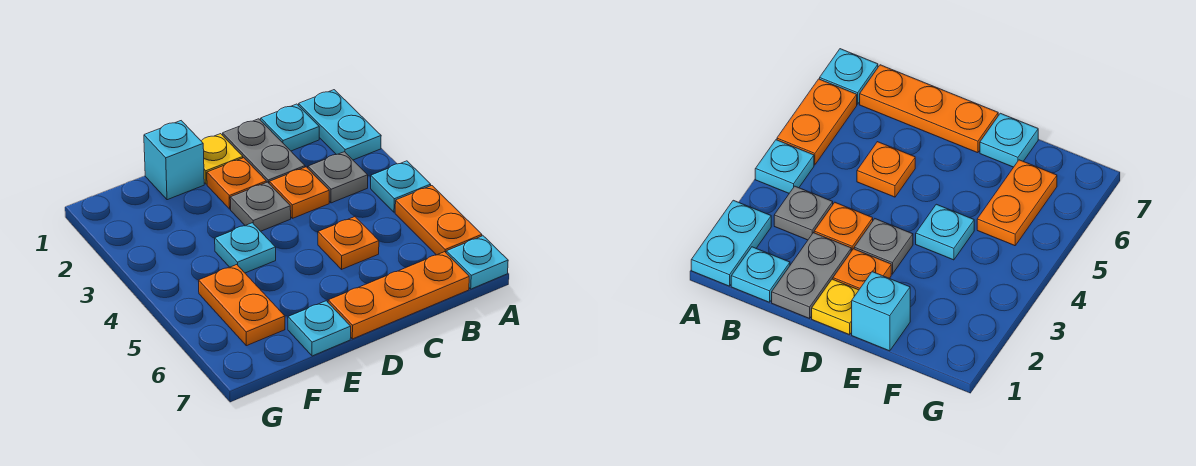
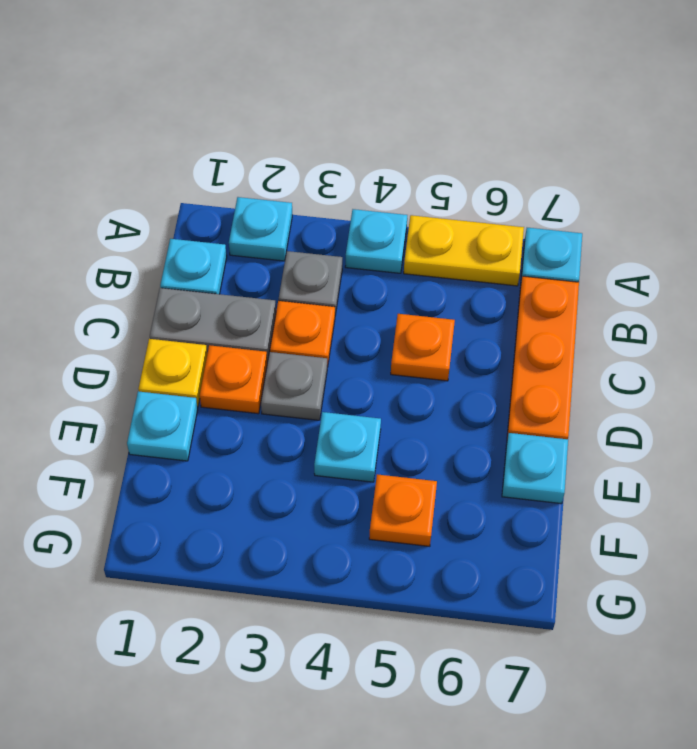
cyan 1x2 plate [299,90,381,160] -> cyan 1x1 plate [229,197,292,261]
orange 1x2 plate [395,186,482,255] -> yellow 1x2 plate [404,215,524,286]
cyan 1x1 brick [144,121,204,200] -> cyan 1x1 plate [127,391,198,461]
orange 1x2 plate [199,265,285,346] -> orange 1x1 plate [369,474,437,546]

